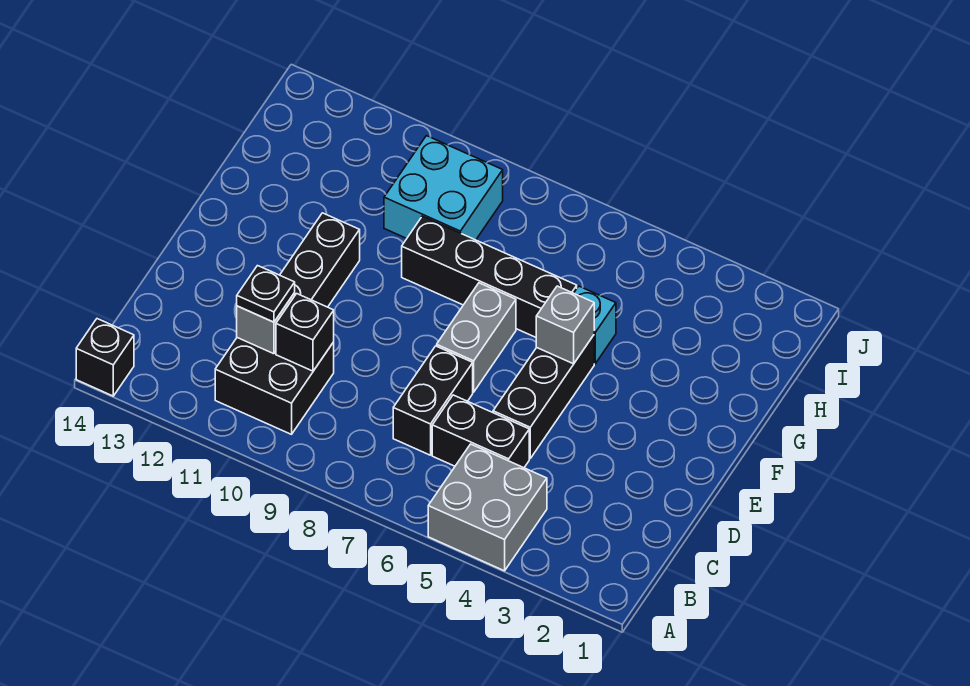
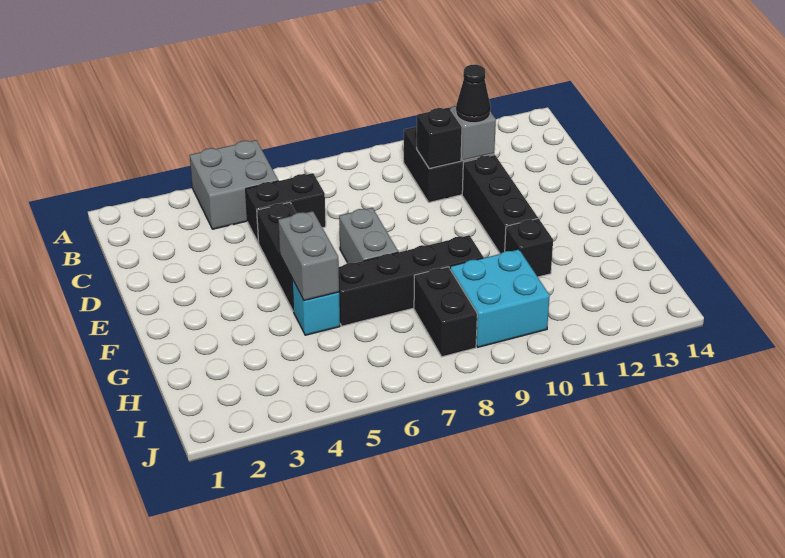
black 1x1 brick [76,319,134,396] -> black 1x1 brick moved to [505,218,553,277]
black 1x2 brick [393,346,473,455] -> black 1x2 brick moved to [414,267,477,357]
black 1x1 plate [237,266,295,322] -> black 1x1 cone [456,64,491,123]
grey 1x1 brick [536,286,594,364] -> grey 1x2 brick [278,211,339,301]

